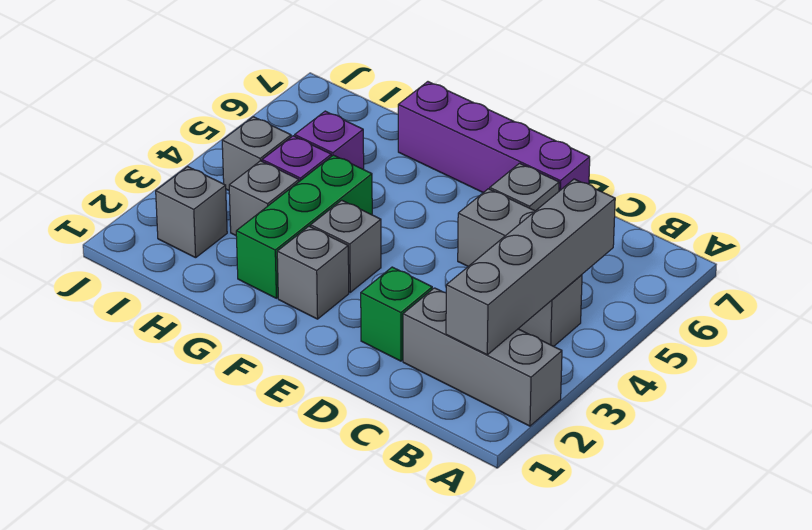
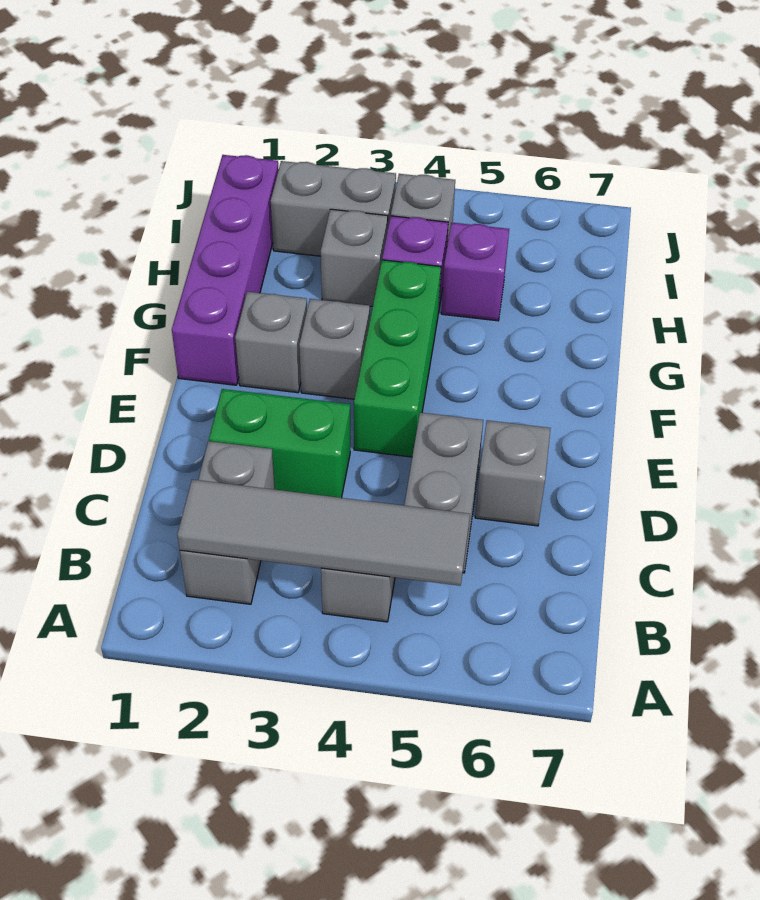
grey 1x3 brick [403,288,562,426] -> grey 1x2 brick [180,441,275,604]
grey 1x4 brick [446,179,615,355] -> grey 1x4 tile [177,480,470,586]
green 1x1 brick [361,267,432,361] -> green 1x2 brick [209,389,350,498]
purple 1x4 brick [398,82,590,193] -> purple 1x4 brick moved to [172,155,279,385]
green 1x3 brick [236,155,372,298] -> green 1x3 brick turned to [354,260,441,457]
grey 1x1 brick [156,167,227,258] -> grey 1x2 brick [271,161,396,256]

